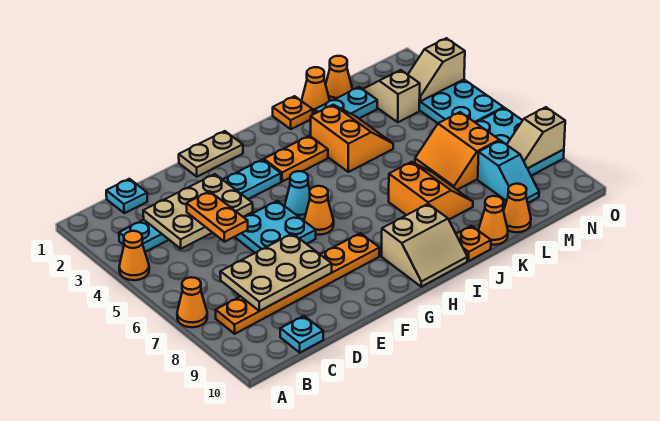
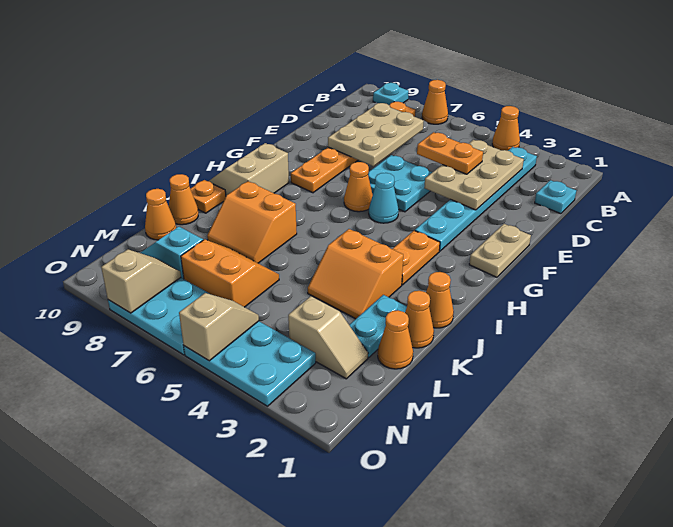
cyan 1x1 plate [280,316,323,353] -> cyan 1x1 plate moved to [373,83,409,105]
orange 1x1 plate [273,96,313,129] -> orange 1x1 cone [426,272,454,328]
tan 1x2 slope [408,38,465,102] -> tan 1x2 slope moved to [179,293,259,361]

